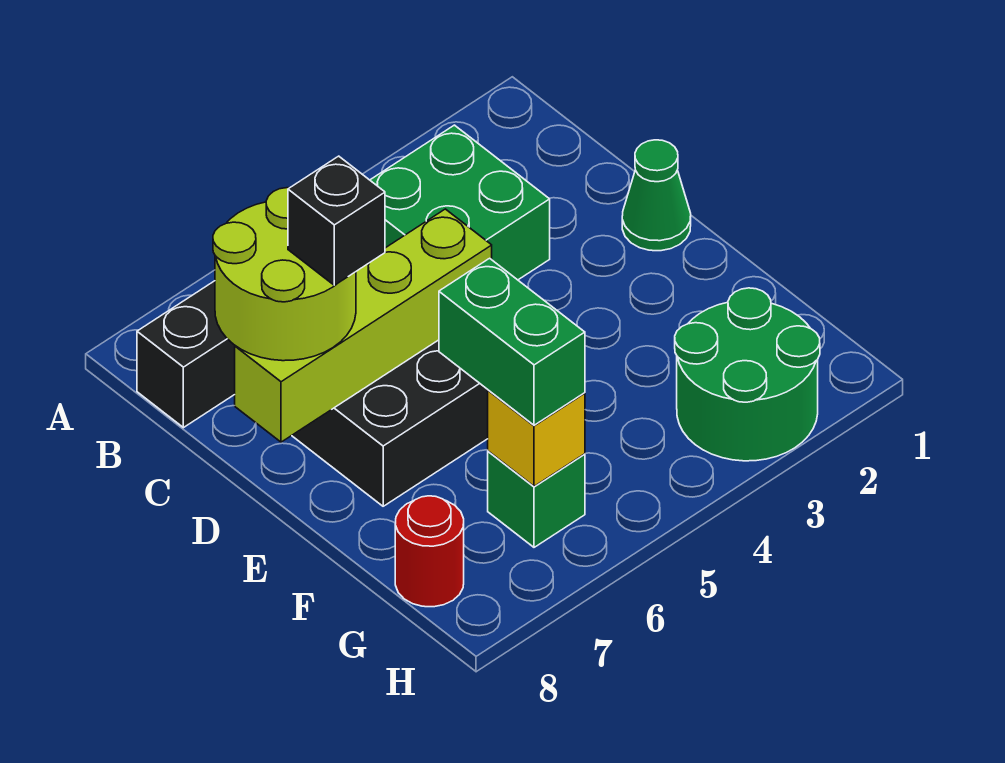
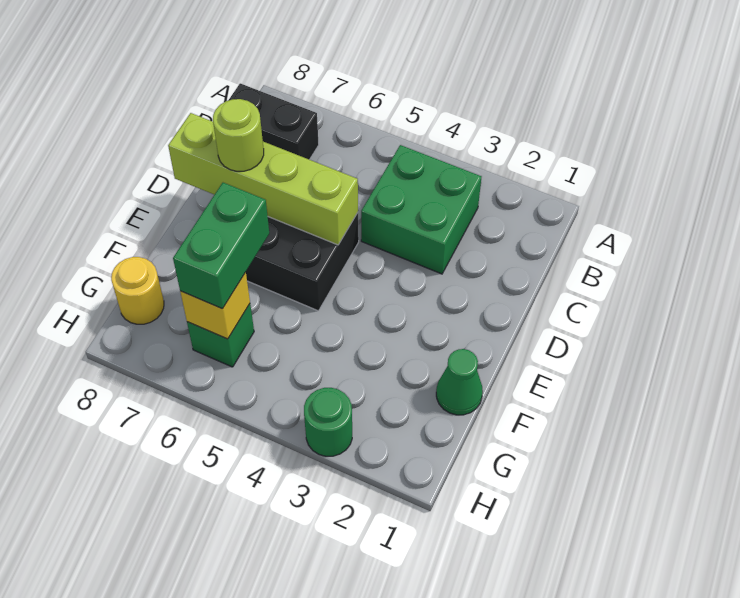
lime 2x2 round brick [213,188,356,361] -> lime 1x1 round brick [213,99,264,171]
green 1x1 cone [622,140,691,251] -> green 1x1 cone moved to [436,349,483,415]
black 1x1 brick [288,156,385,285] -> none
green 2x2 round brick [675,288,820,461] -> green 1x1 round brick [304,388,352,456]
red 1x1 round brick [395,496,464,607] -> yellow 1x1 round brick [111,257,164,324]

